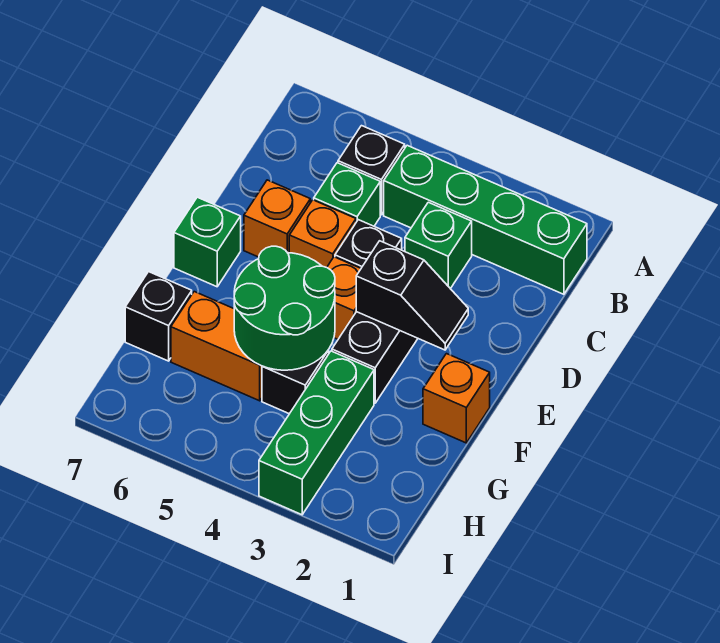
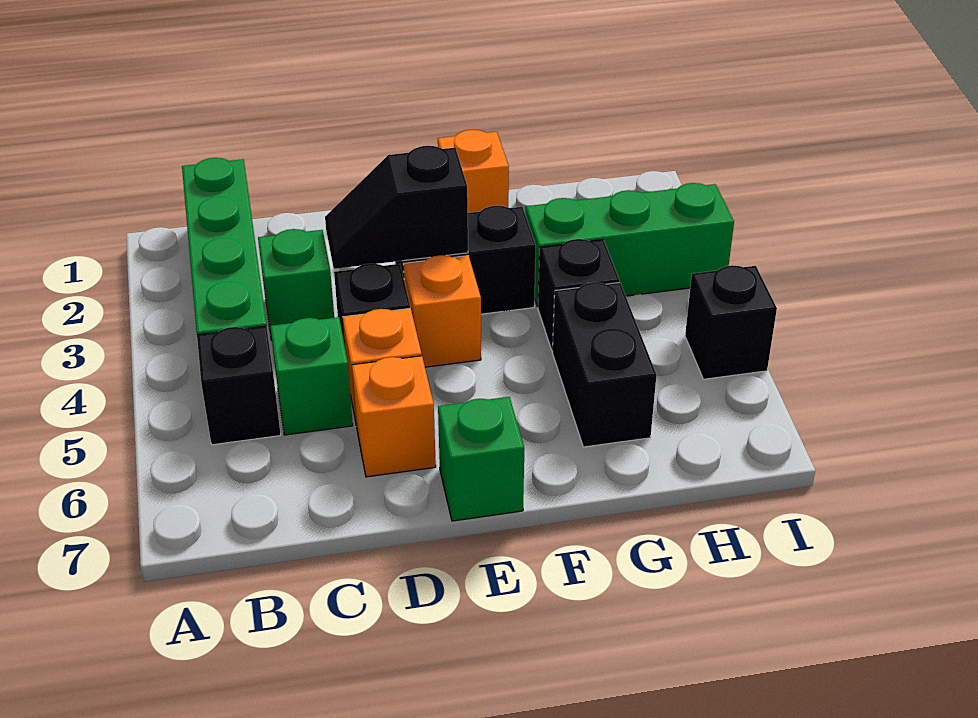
black 1x2 slope [356,241,468,350] -> black 1x2 slope turned to [325,146,468,269]
green 2x2 round brick [234,246,335,370] -> none
orange 1x2 brick [171,292,262,401] -> black 1x2 brick [552,282,657,447]
black 1x1 brick [125,272,192,361] -> black 1x1 brick moved to [685,266,777,379]

